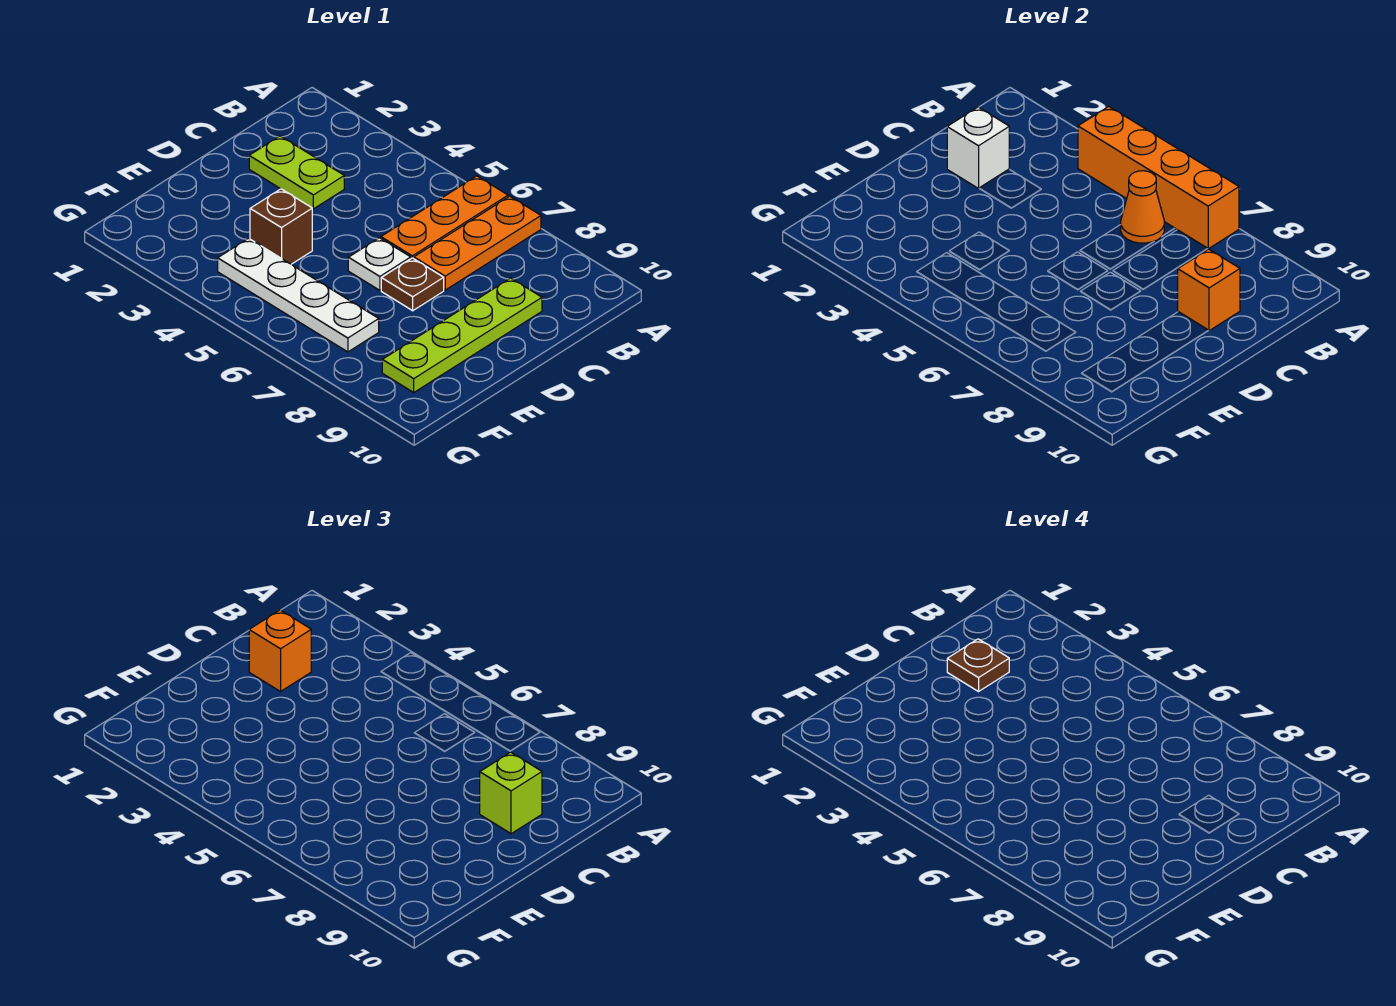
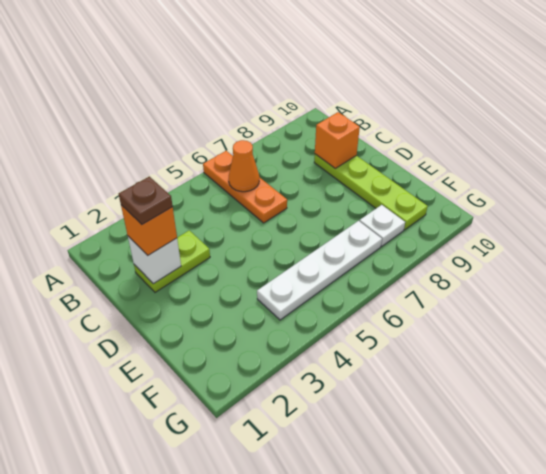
orange 1x4 brick [1078,107,1239,249] -> none
orange 1x3 plate [414,196,541,290] -> none
lime 1x1 brick [480,752,542,834] -> none
white 1x1 plate [348,238,411,290] -> white 1x1 plate moved to [360,205,405,246]
brown 1x1 plate [381,258,444,311] -> none
brown 1x1 brick [250,189,312,264] -> none

